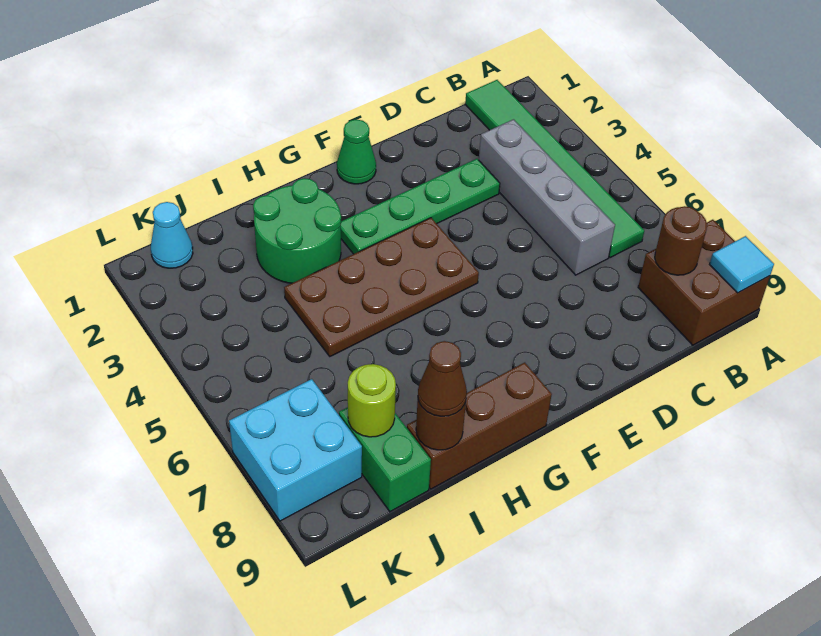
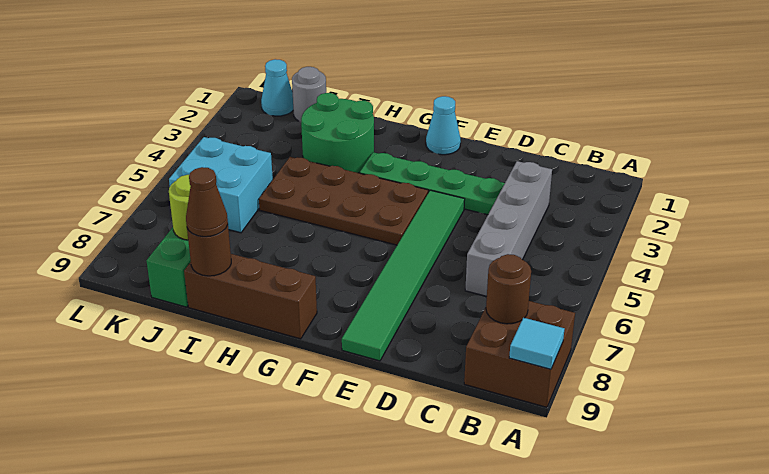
green 1x6 tile [465,80,644,258] -> green 1x6 tile moved to [342,190,465,361]
green 1x1 cone [337,119,376,184] -> cyan 1x1 cone [426,96,461,155]
none -> grey 1x1 round brick [292,67,326,122]
cyan 2x2 brick [229,379,362,521] -> cyan 2x2 brick moved to [169,137,273,233]

